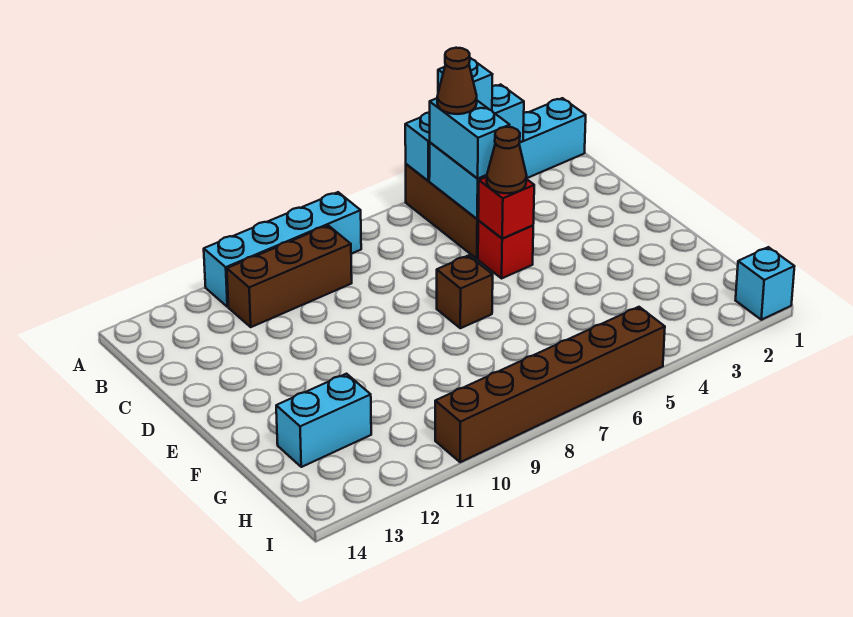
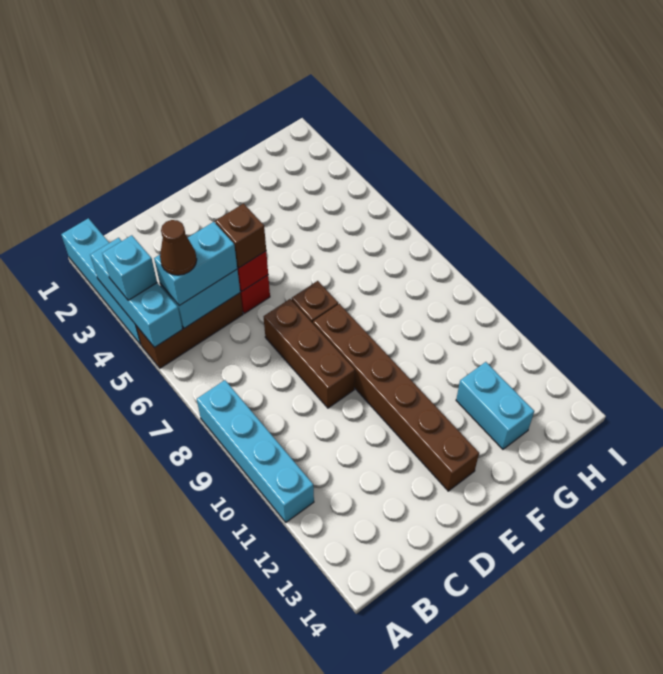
brown 1x3 brick [227,226,352,327] -> brown 1x3 brick moved to [264,299,355,408]
brown 1x1 cone [487,127,527,193] -> brown 1x1 brick [215,204,266,268]
cyan 1x1 brick [736,247,795,320] -> none
brown 1x6 brick [435,307,665,462] -> brown 1x6 brick moved to [313,304,479,491]

